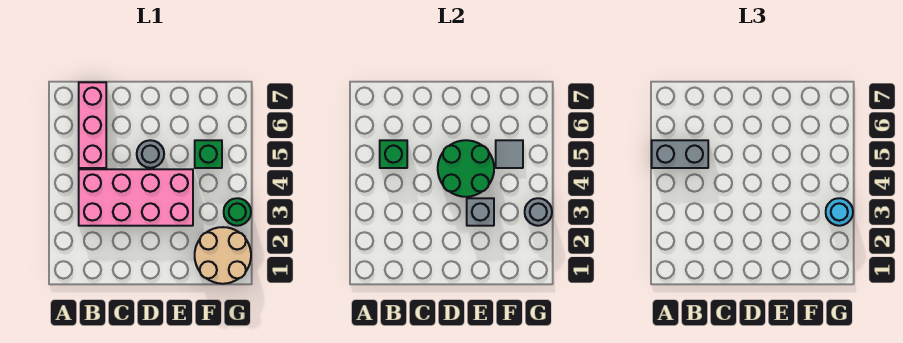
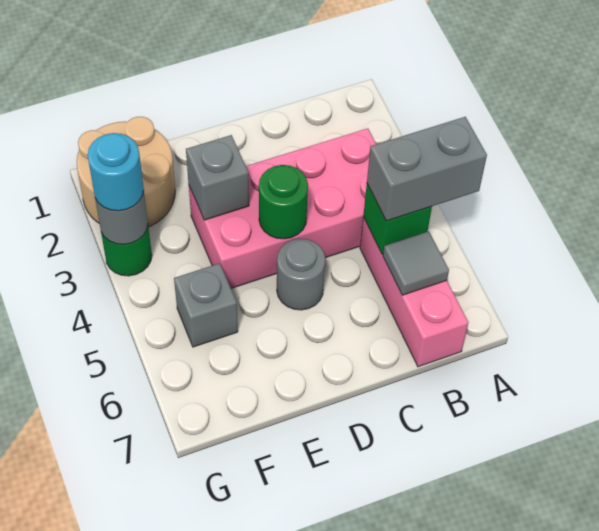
green 2x2 round brick [438,140,494,197] -> green 1x1 round brick [259,165,308,239]
green 1x1 brick [195,140,222,168] -> grey 1x1 brick [174,263,238,347]
grey 1x1 tile [496,140,523,168] -> grey 1x1 tile moved to [383,231,449,295]

